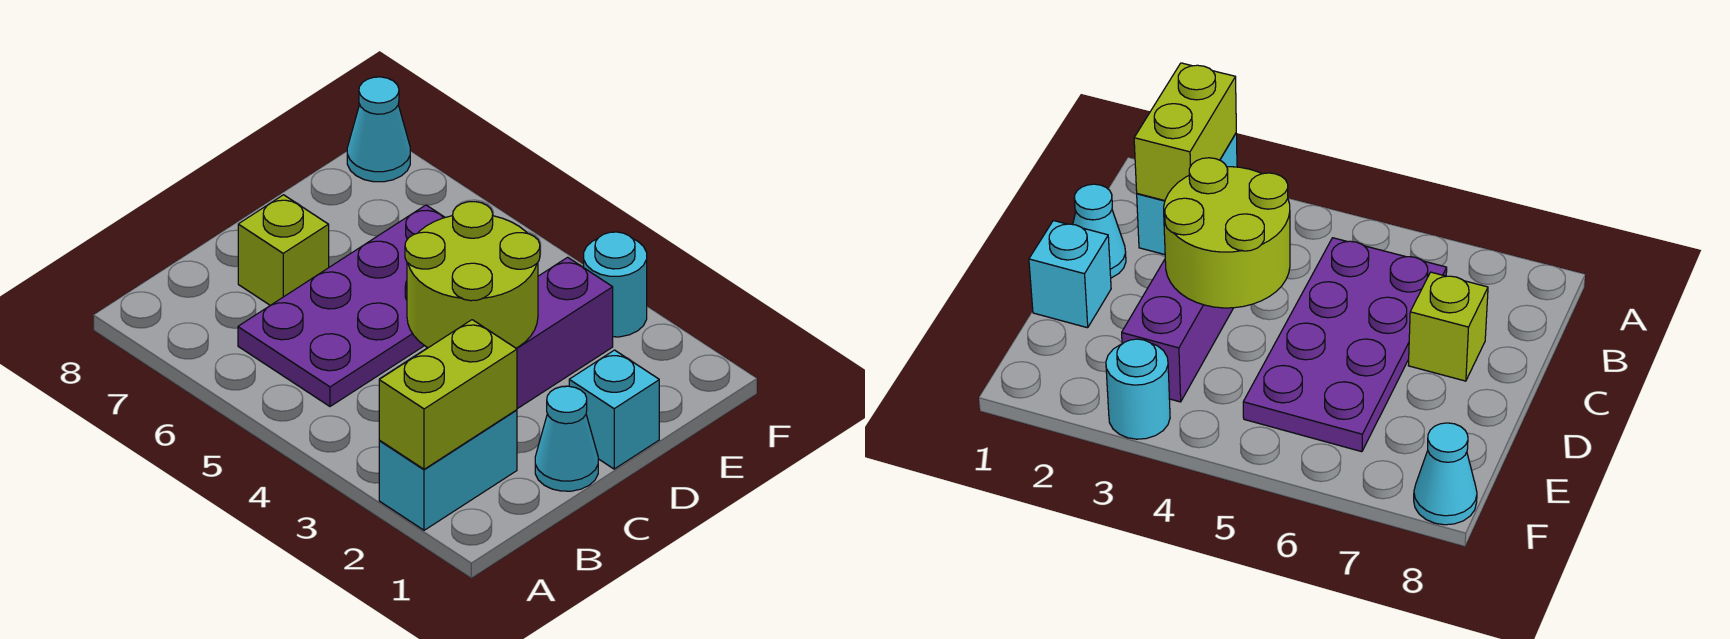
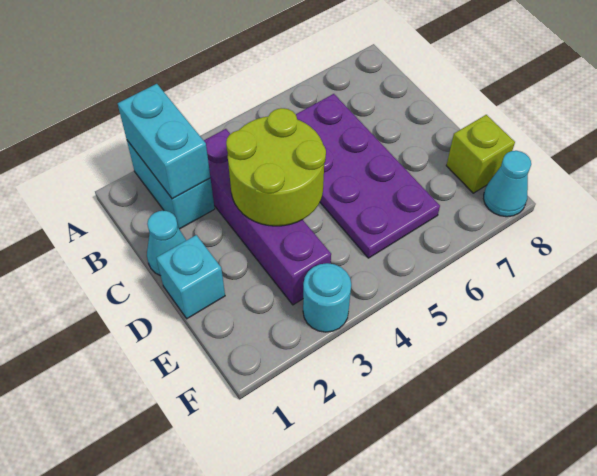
lime 1x2 brick [379,320,517,469] -> cyan 1x2 brick [118,84,210,199]
lime 1x1 brick [238,195,329,305] -> lime 1x1 brick moved to [446,115,515,193]

